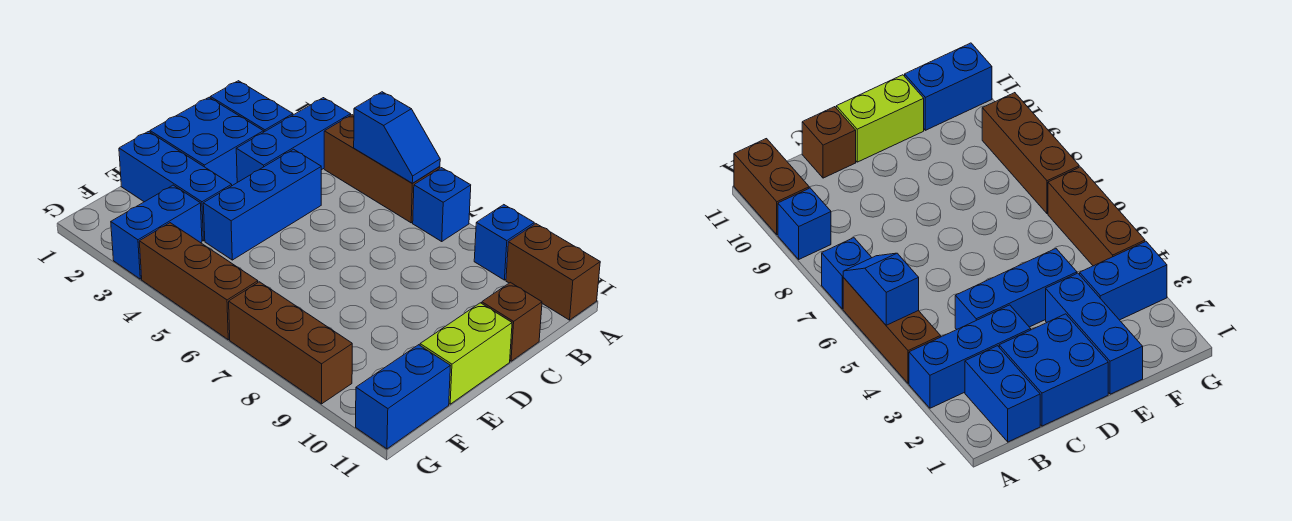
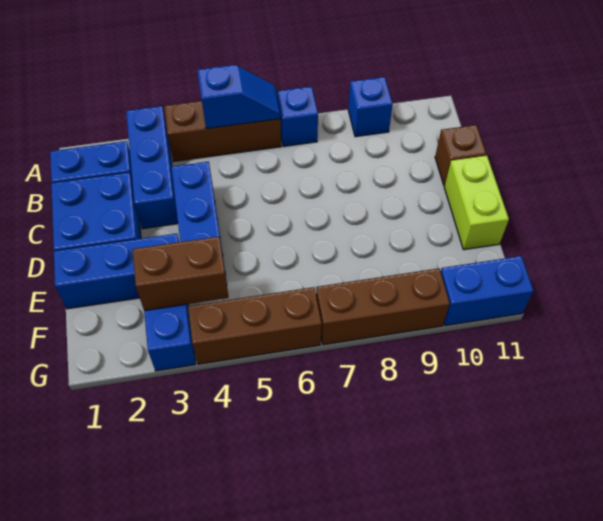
brown 1x2 brick [506,224,600,320] -> brown 1x2 brick moved to [132,236,229,311]
blue 1x2 brick [356,345,450,449] -> blue 1x2 brick turned to [441,256,533,326]

